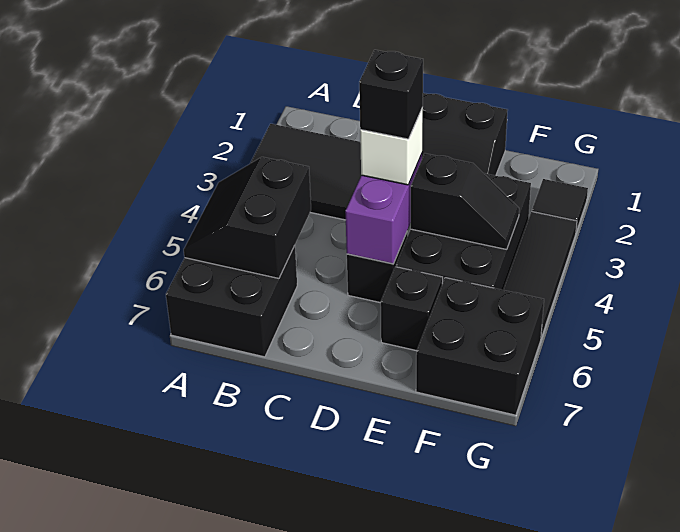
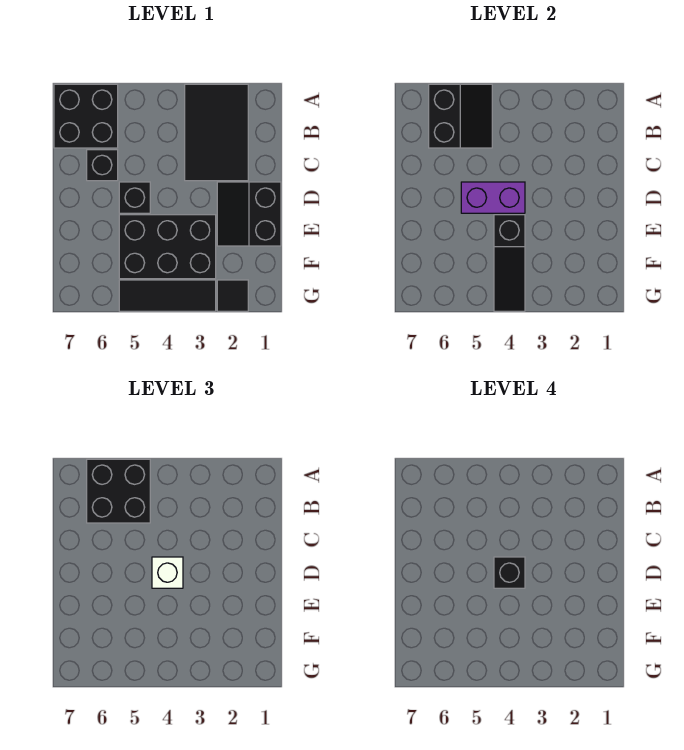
black 2x2 slope [184,157,311,278] -> black 2x2 slope turned to [429,84,492,148]
black 1x2 slope [411,153,519,249] -> black 1x3 slope [494,215,525,311]
black 1x1 brick [381,267,443,351] -> black 1x1 brick moved to [87,150,118,181]
black 2x2 brick [416,278,544,415] -> black 2x2 brick moved to [87,459,150,523]

